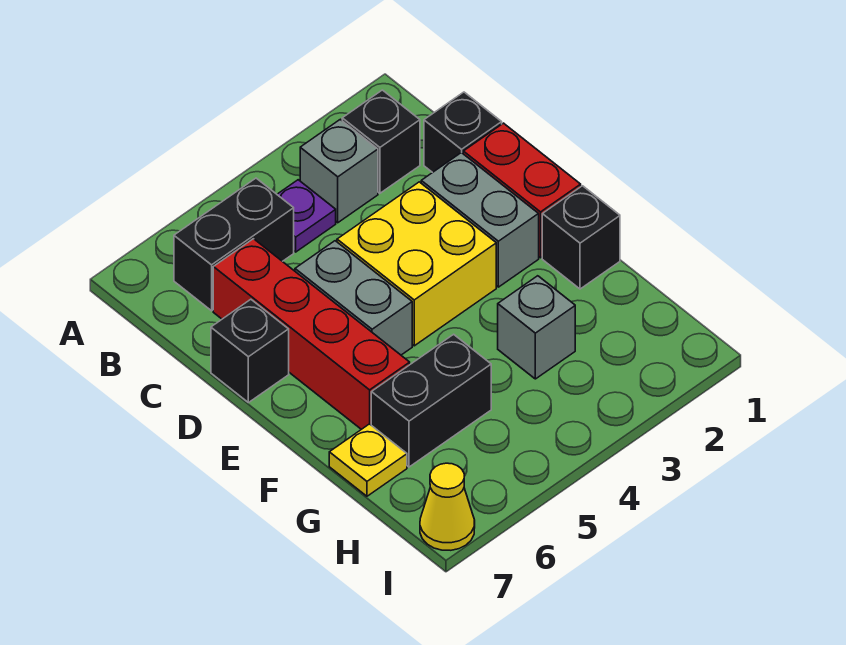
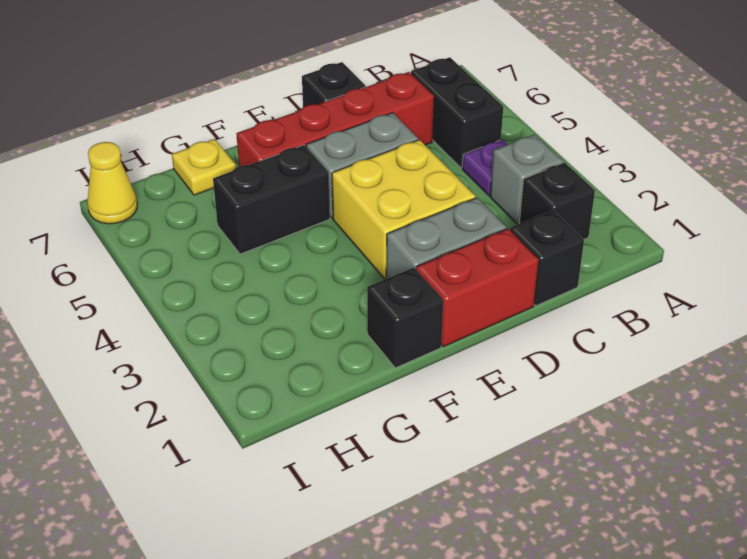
grey 1x1 brick [498,276,575,379] -> none
black 1x2 brick [371,334,491,467] -> black 1x2 brick turned to [213,145,330,254]

